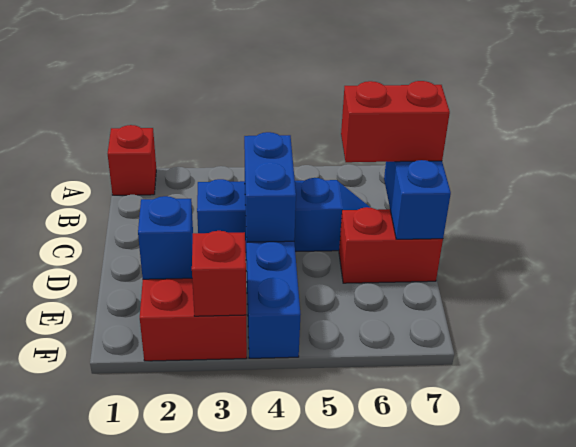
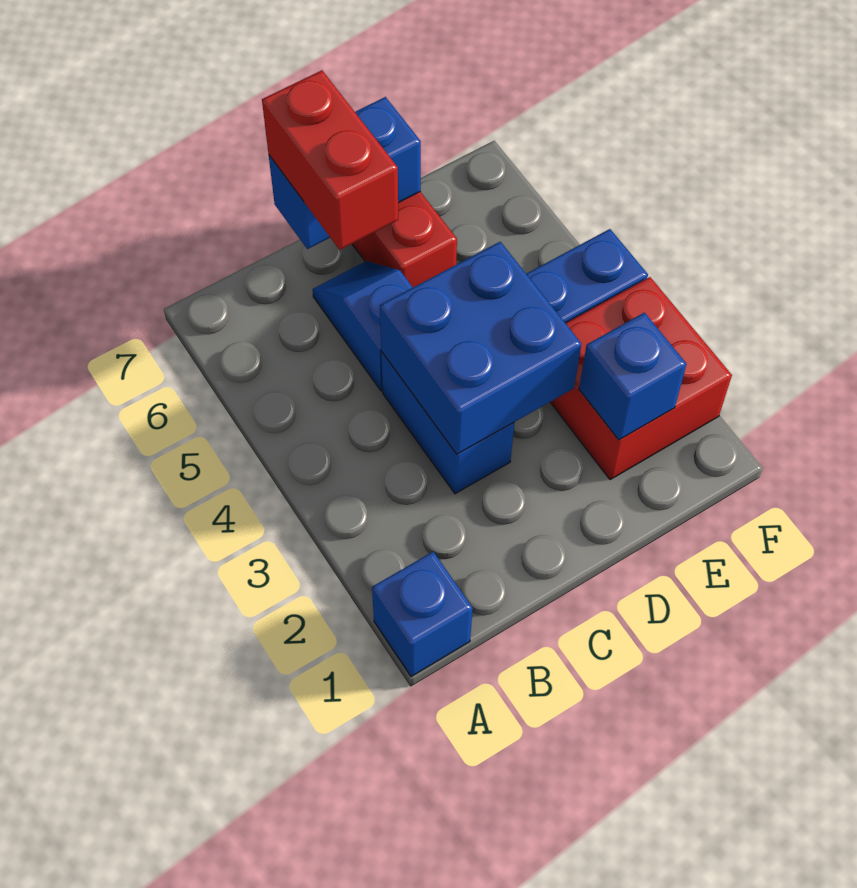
red 1x1 brick [108,125,156,195] -> blue 1x1 brick [372,552,473,677]
blue 1x2 brick [244,132,296,242] -> blue 2x2 brick [380,242,581,454]
red 1x1 brick [192,231,246,316] -> none

